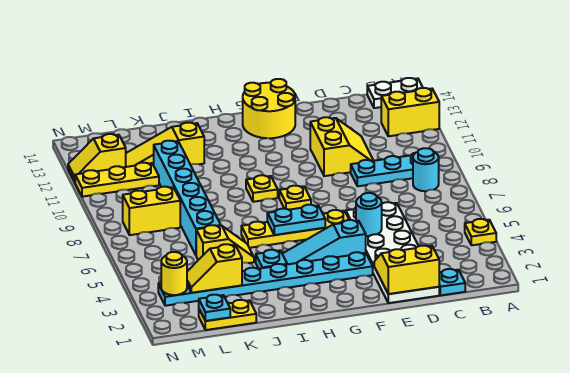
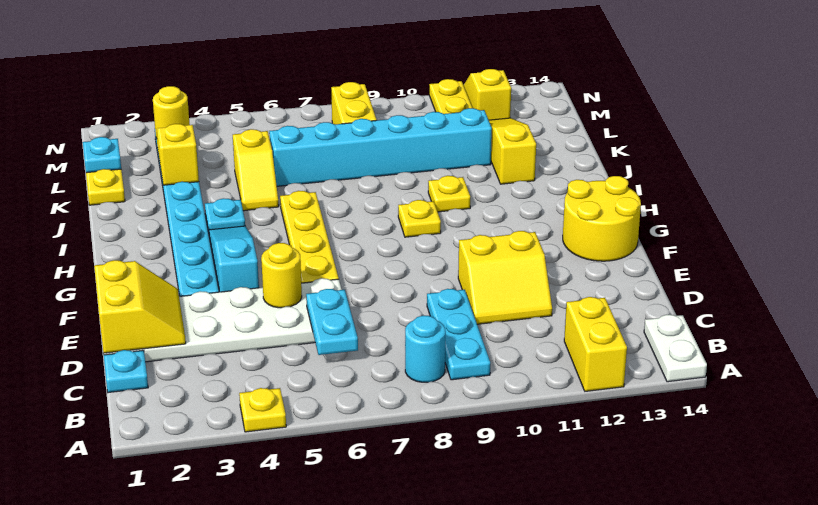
cyan 1x1 round brick [356,193,382,236] -> yellow 1x1 round brick [261,243,302,308]
cyan 1x2 plate [267,205,325,235] -> cyan 1x2 plate moved to [306,289,358,355]
yellow 1x1 plate [279,186,311,210] -> yellow 1x1 plate moved to [428,176,470,212]

